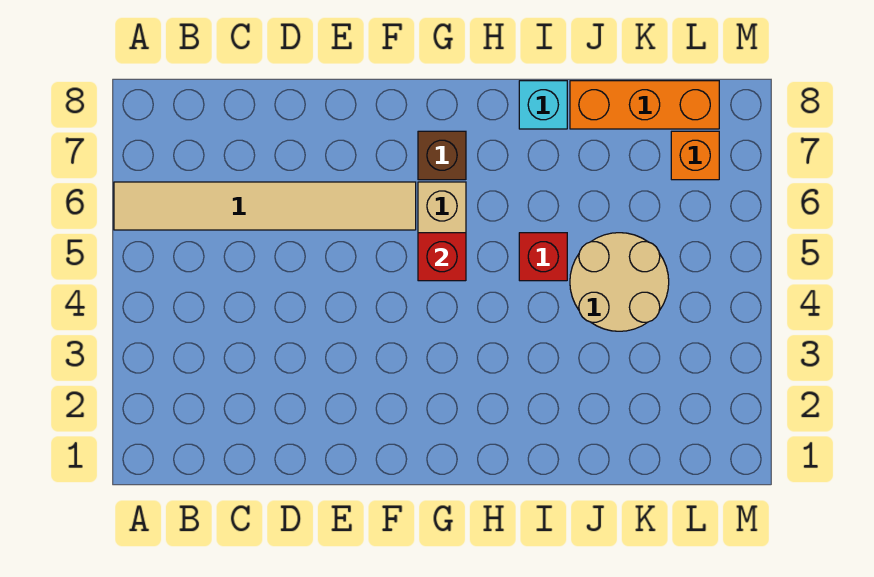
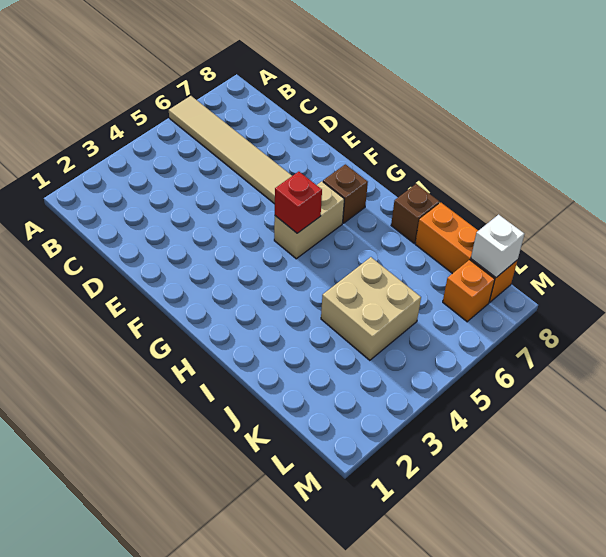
red 1x1 brick [519,233,567,281] -> none
cyan 1x1 brick [519,81,567,129] -> brown 1x1 brick [391,184,440,243]
tan 2x2 round brick [570,233,669,331] -> tan 2x2 brick [321,257,421,360]
none -> white 1x1 brick [471,215,524,277]

